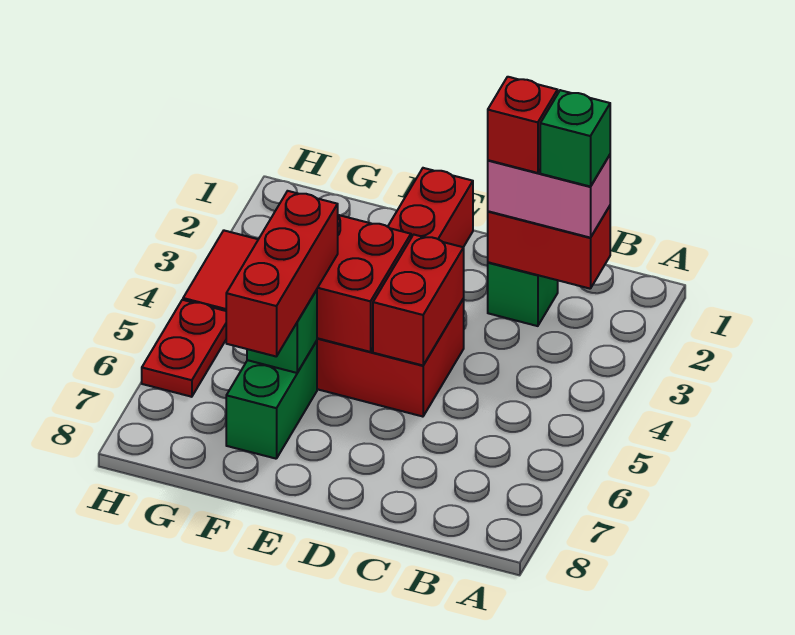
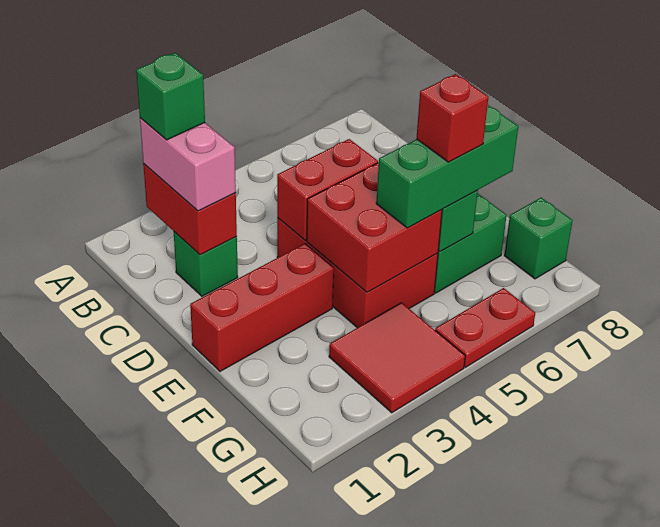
red 1x1 brick [488,77,558,173] -> red 1x1 brick moved to [416,74,488,162]
red 1x3 brick [226,191,338,357] -> green 1x3 brick [376,105,518,228]
none -> green 1x1 brick [504,198,573,279]

